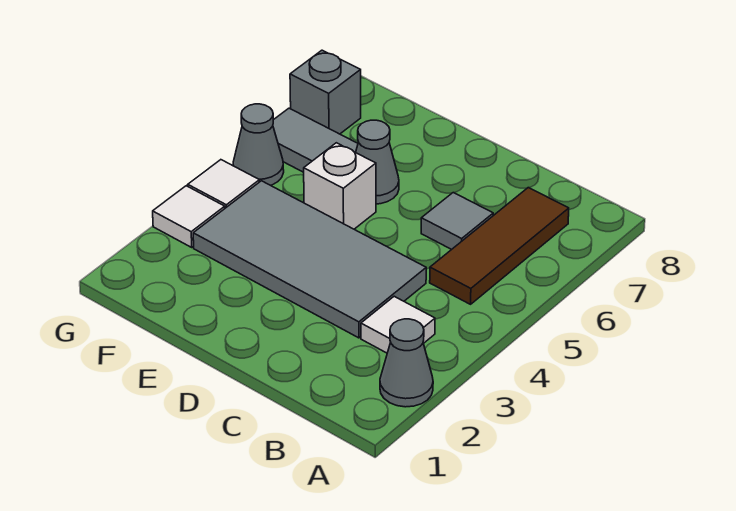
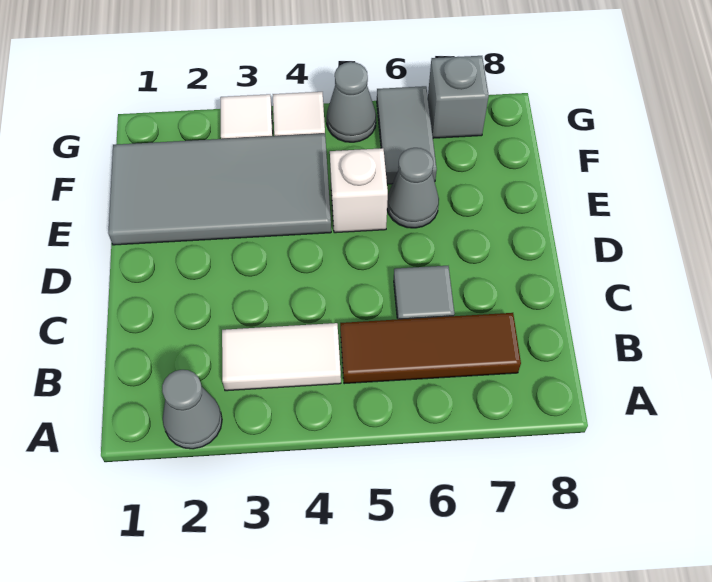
white 1x1 tile [361,296,435,353] -> white 1x2 tile [222,323,341,391]
grey 2x4 tile [193,181,426,338] -> grey 2x4 tile turned to [108,134,331,245]

